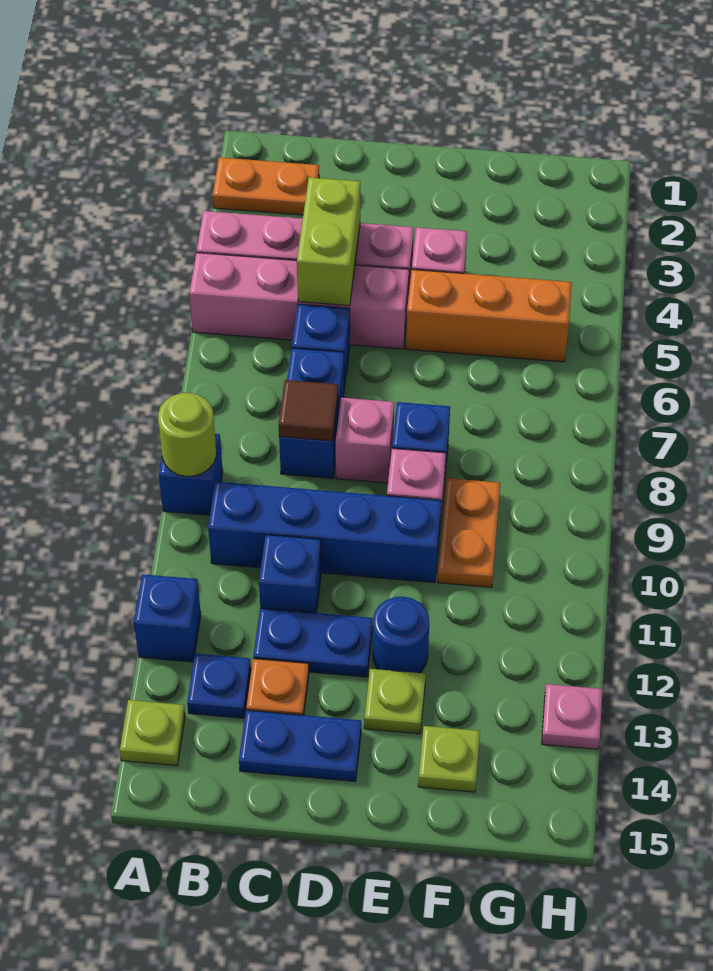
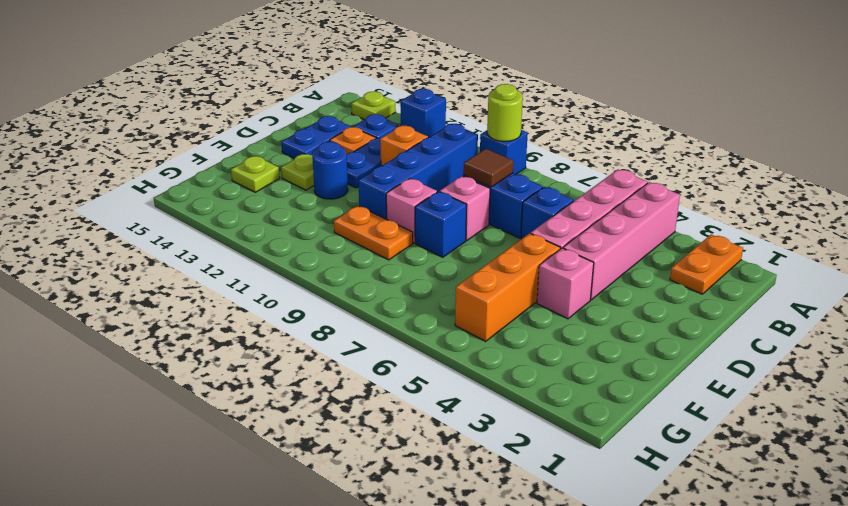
lime 1x2 brick [297,177,360,306] -> none
blue 1x1 brick [259,535,321,613] -> orange 1x1 brick [380,126,428,166]
pink 1x1 plate [542,684,602,749] -> none

